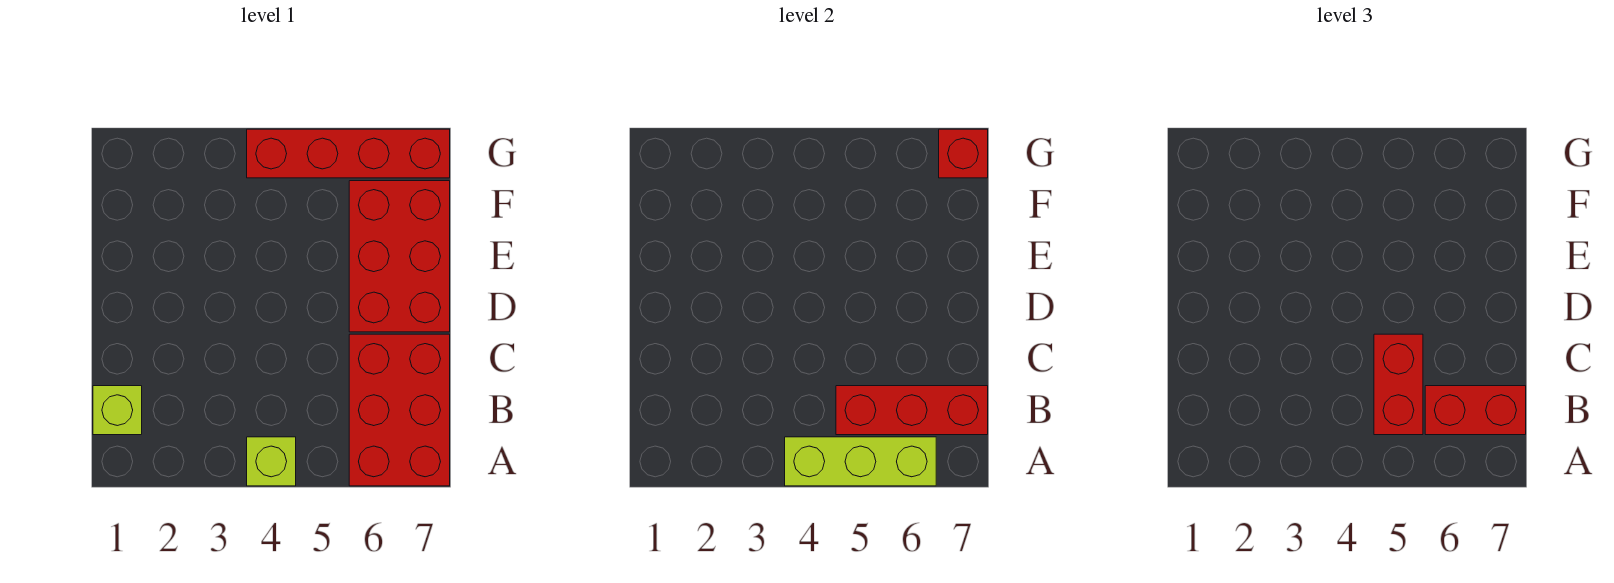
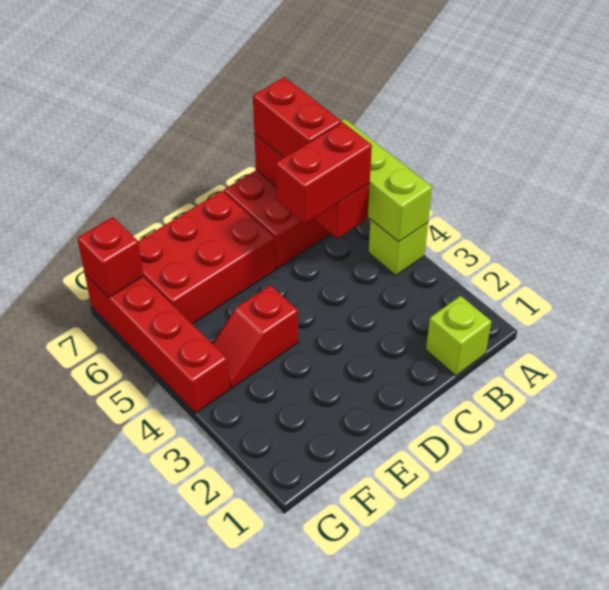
none -> red 1x2 slope [213,285,298,388]

